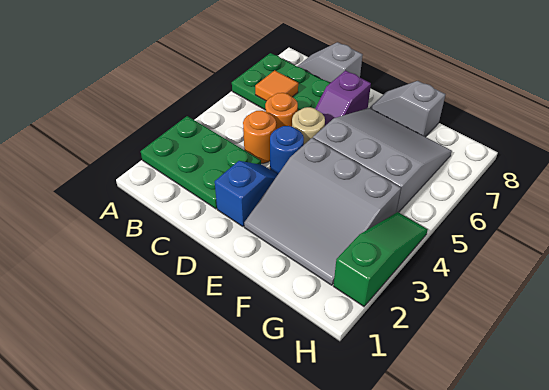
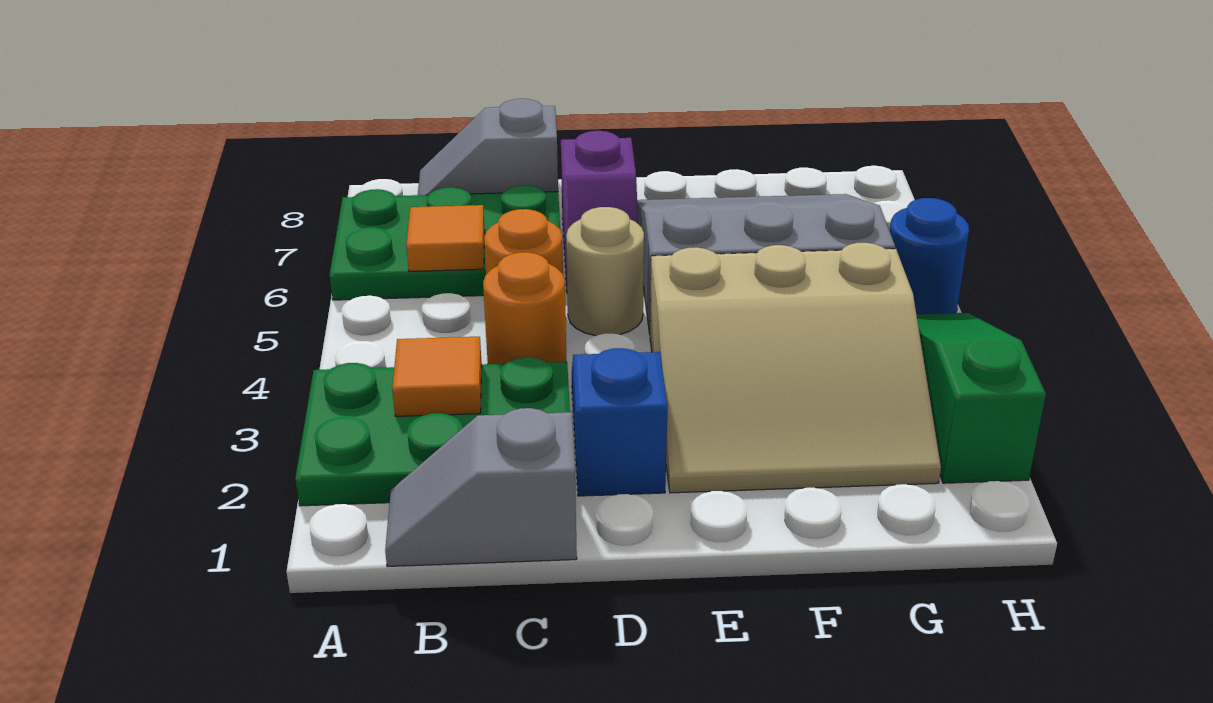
none -> orange 1x1 tile [392,337,482,416]
blue 1x1 round brick [270,126,304,174] -> blue 1x1 round brick moved to [890,198,969,314]
grey 3x3 slope [244,138,401,285] -> tan 3x3 slope [650,243,941,493]
grey 1x2 slope [370,81,445,137] -> grey 1x2 slope moved to [385,408,577,567]

